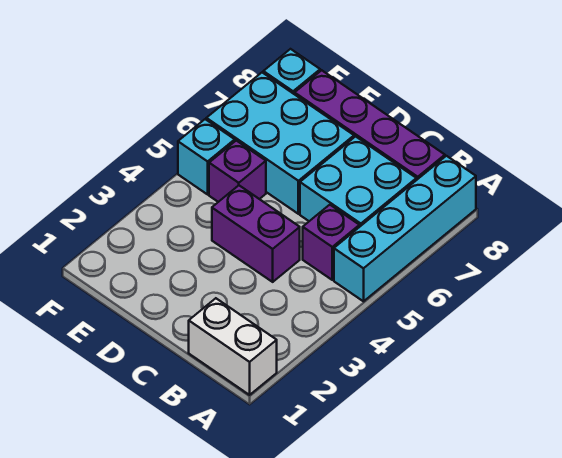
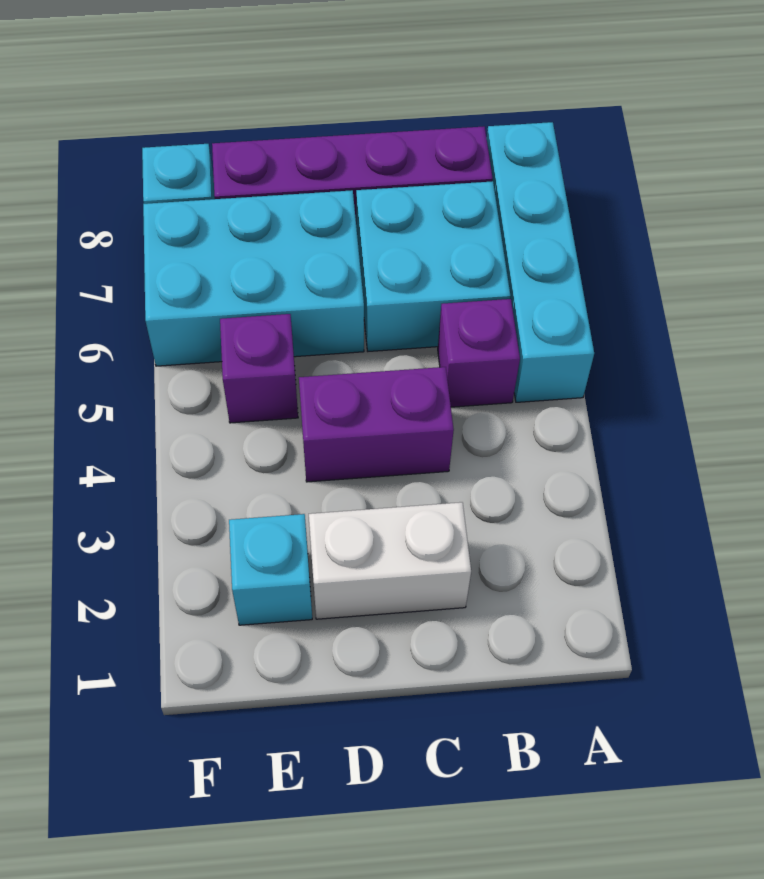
white 1x2 brick [189,298,277,395] -> white 1x2 brick moved to [309,502,471,619]
cyan 1x1 brick [178,119,235,194] -> cyan 1x1 brick moved to [229,514,312,625]

